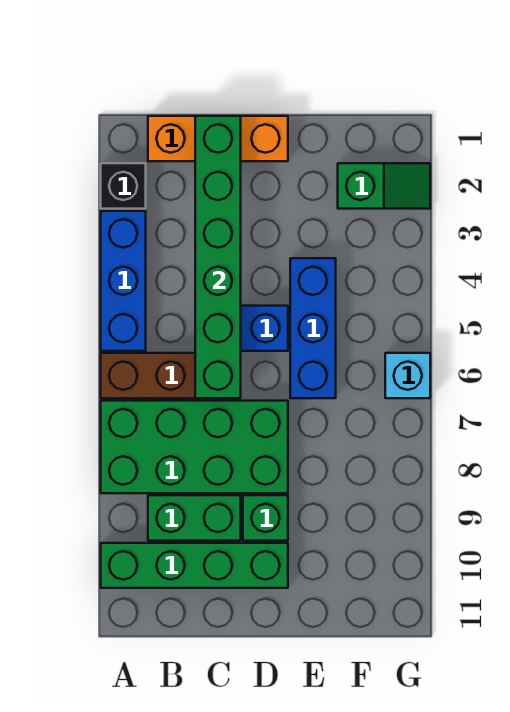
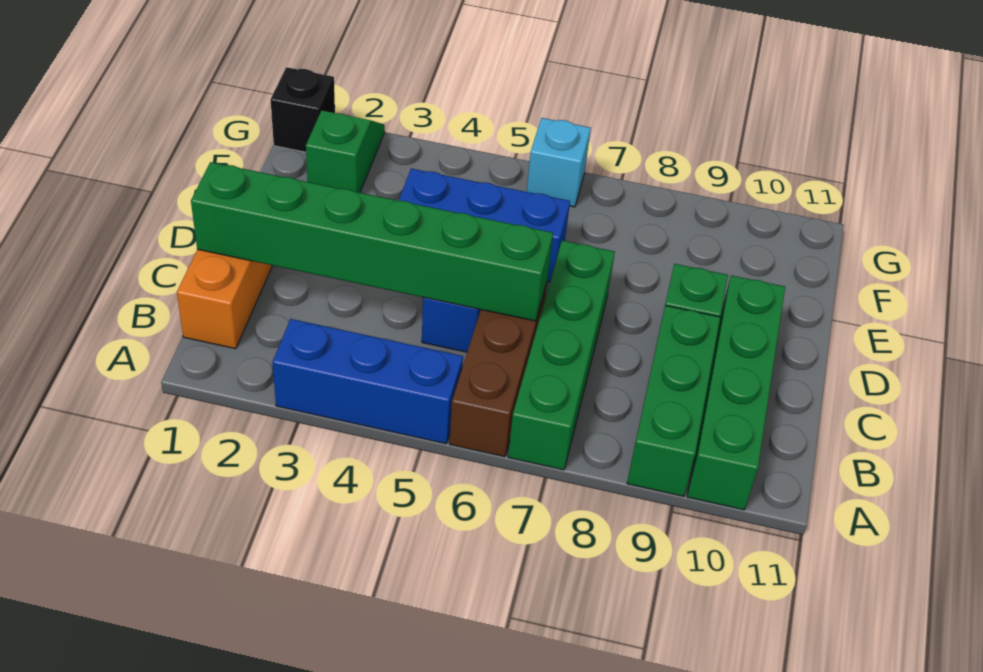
black 1x1 brick [101,163,146,209] -> black 1x1 brick moved to [271,67,335,152]
green 2x4 brick [101,401,288,493] -> green 1x4 brick [508,241,615,470]
green 1x2 brick [148,495,241,541] -> green 1x3 brick [627,306,720,496]

